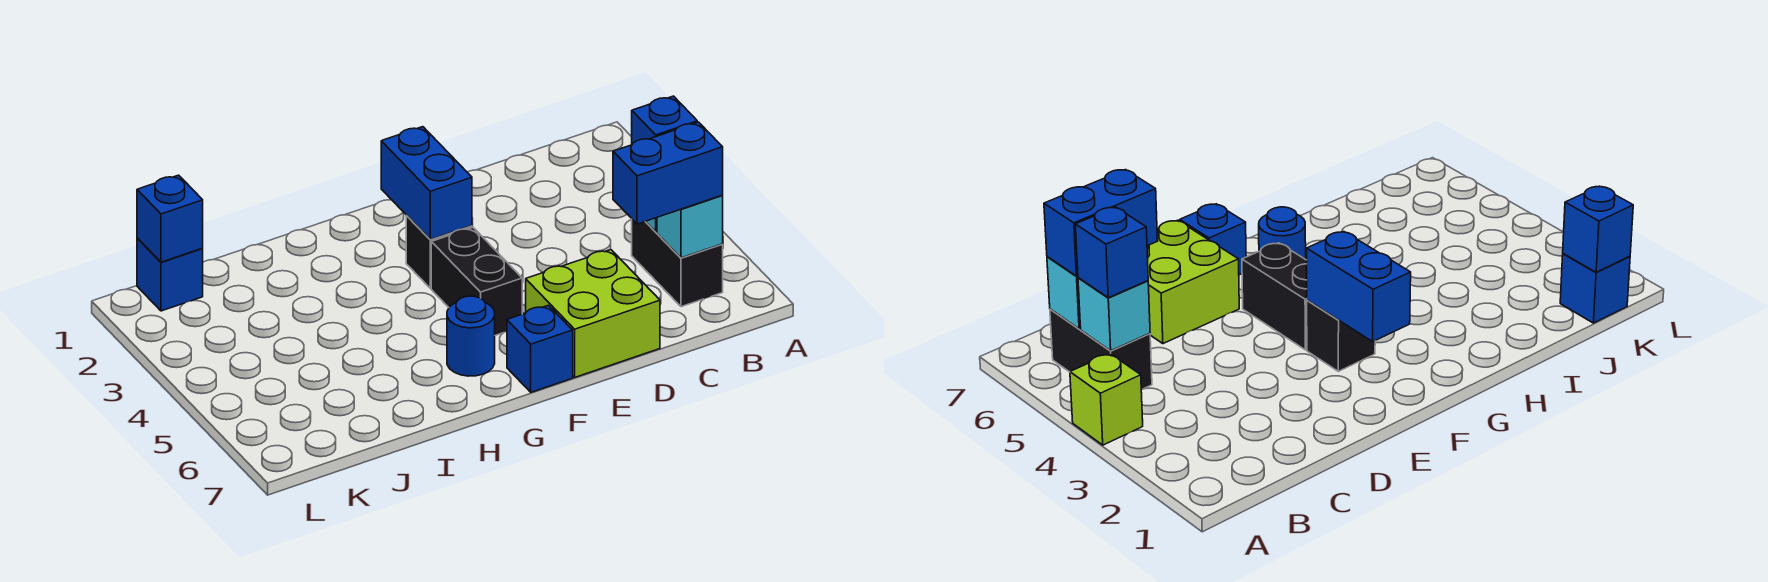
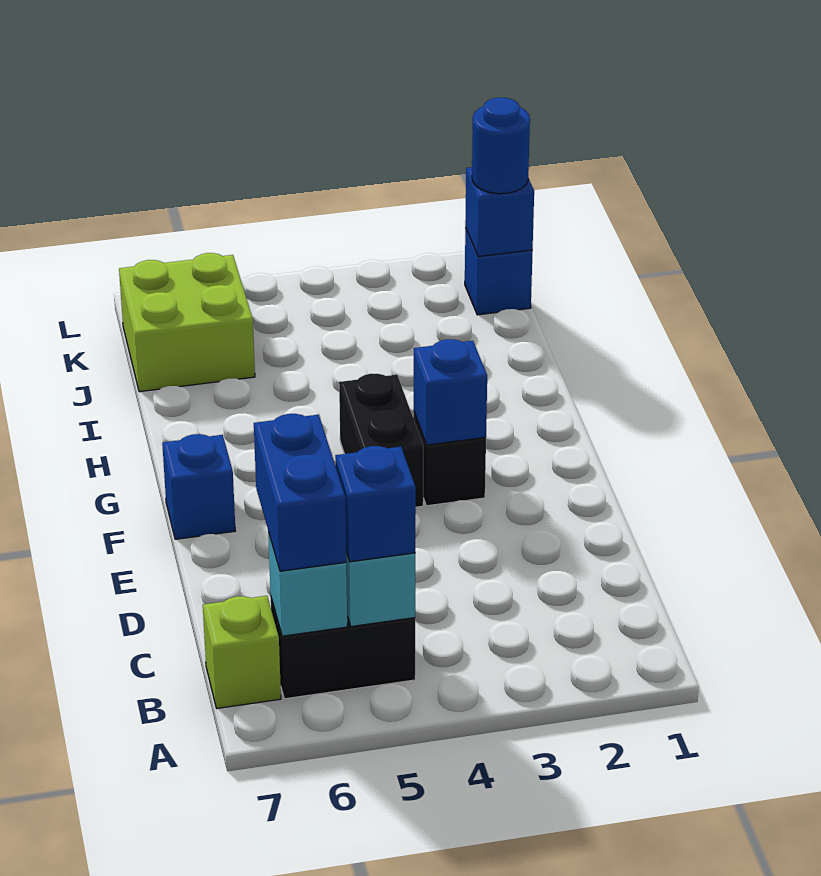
lime 1x1 brick [1070,354,1143,445] -> lime 1x1 brick moved to [203,596,281,708]
lime 2x2 brick [526,250,660,377] -> lime 2x2 brick moved to [119,253,255,392]
blue 1x2 brick [381,127,472,240] -> blue 1x1 brick [414,339,487,445]
black 1x2 brick [431,228,522,335] -> black 1x2 brick turned to [339,374,423,507]
blue 1x1 round brick [447,296,495,376] -> blue 1x1 round brick moved to [472,98,530,194]

